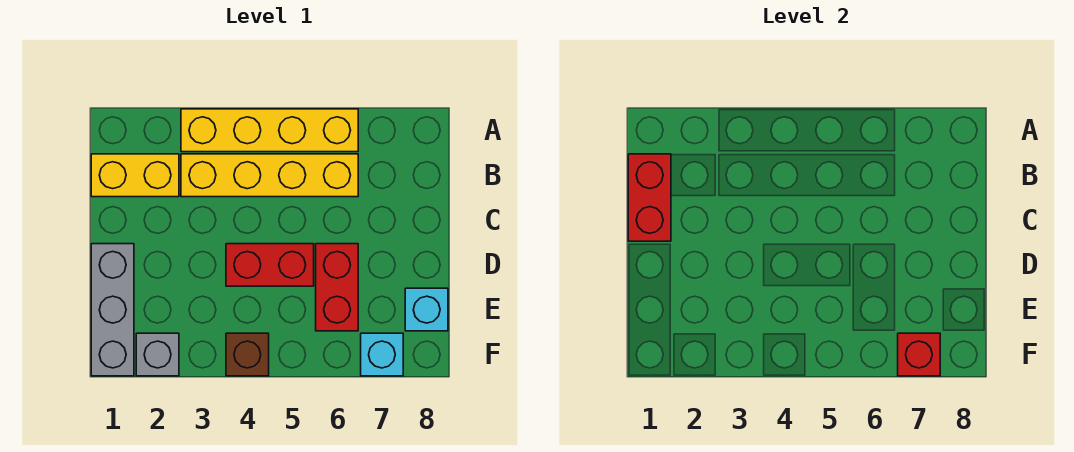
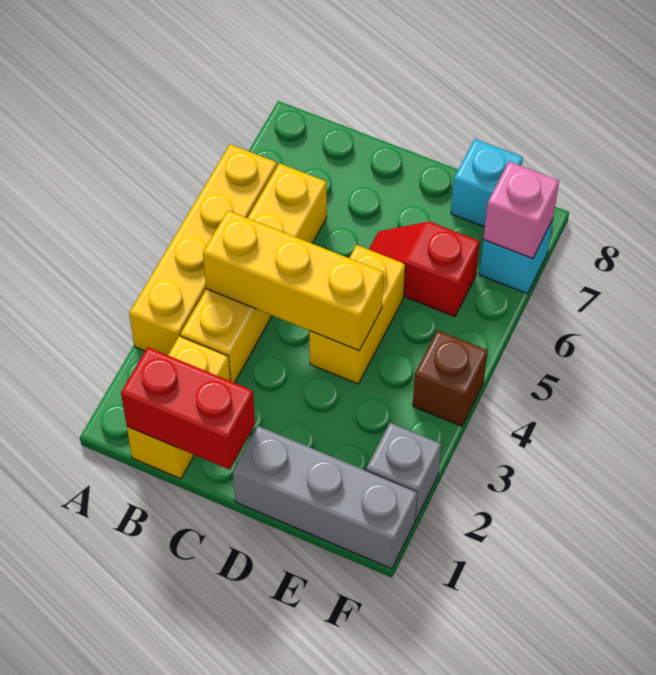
none -> yellow 1x3 brick [203,211,384,351]
red 1x2 brick [226,244,314,286] -> yellow 1x2 brick [309,245,405,384]
red 1x2 brick [316,244,358,331] -> red 1x2 slope [369,222,480,317]
red 1x1 brick [898,333,940,376] -> pink 1x1 brick [483,162,559,259]

